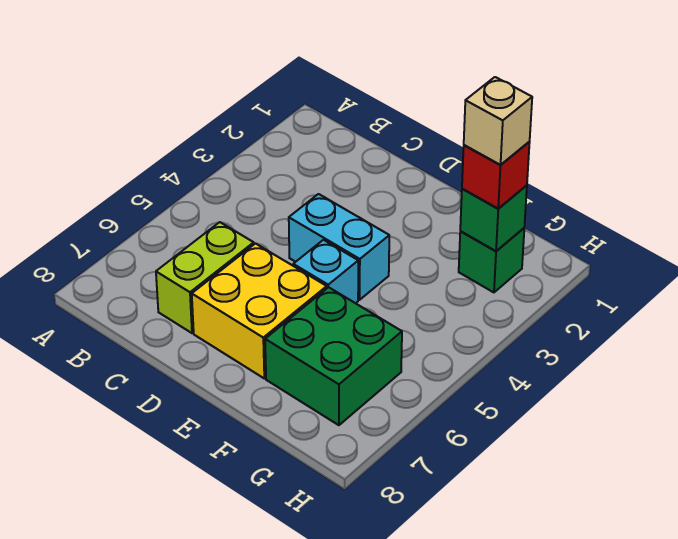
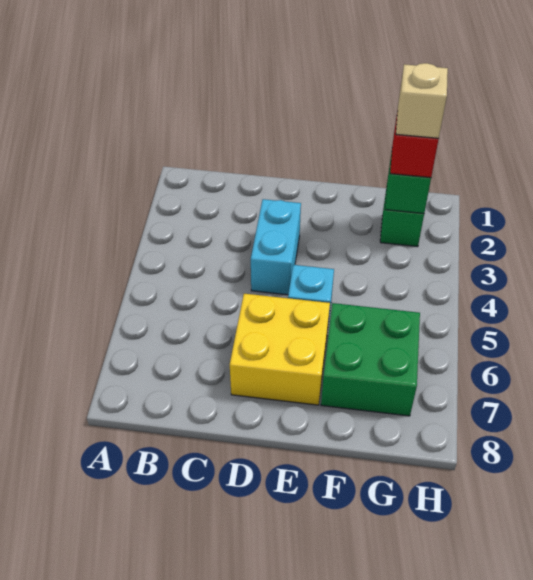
lime 1x2 brick [156,222,254,333] -> none
cyan 1x2 brick [289,194,389,300] -> cyan 1x2 brick turned to [251,199,301,295]

